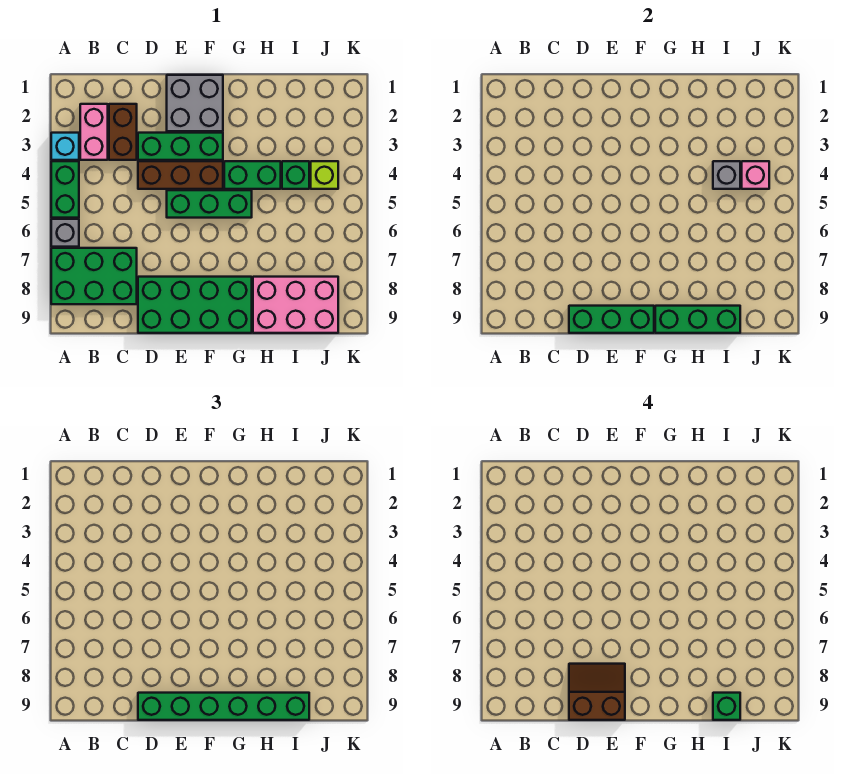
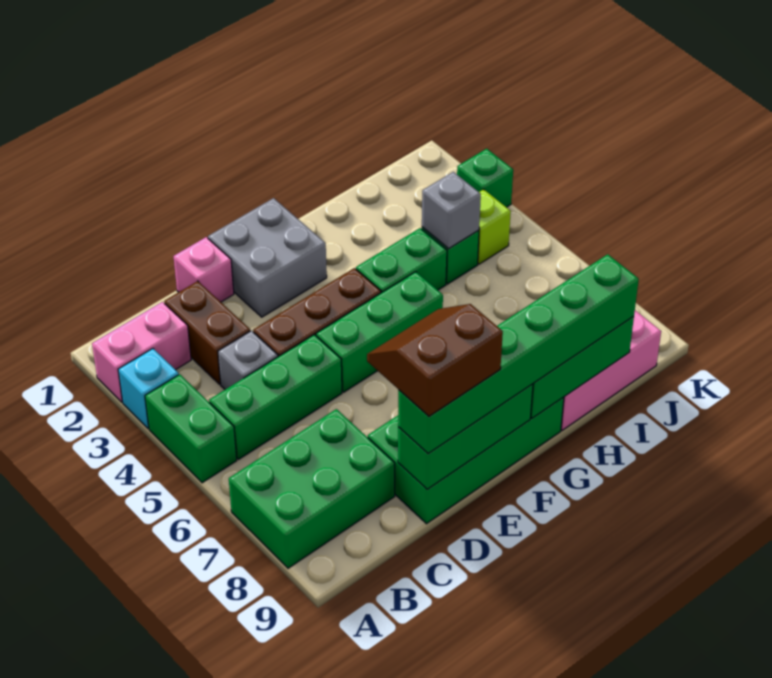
grey 1x1 brick [51,219,79,247] -> grey 1x1 brick moved to [218,331,278,389]
pink 1x2 brick [80,104,108,160] -> pink 1x2 brick turned to [92,302,191,402]
green 1x3 brick [138,133,223,160] -> green 1x3 brick moved to [209,335,342,459]
green 1x1 brick [713,693,740,720] -> green 1x1 brick moved to [457,149,513,207]
pink 1x1 brick [742,161,769,189] -> pink 1x1 brick moved to [174,237,234,302]

